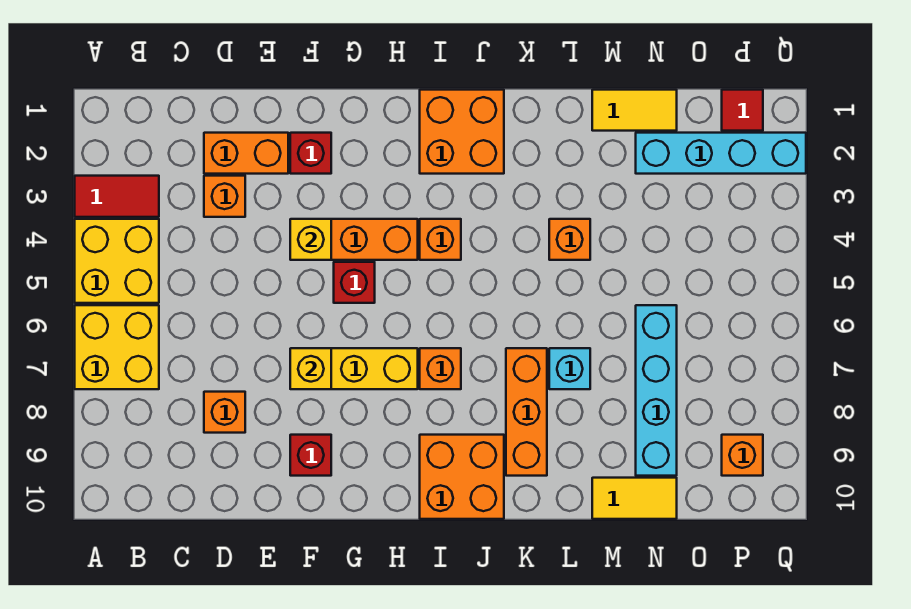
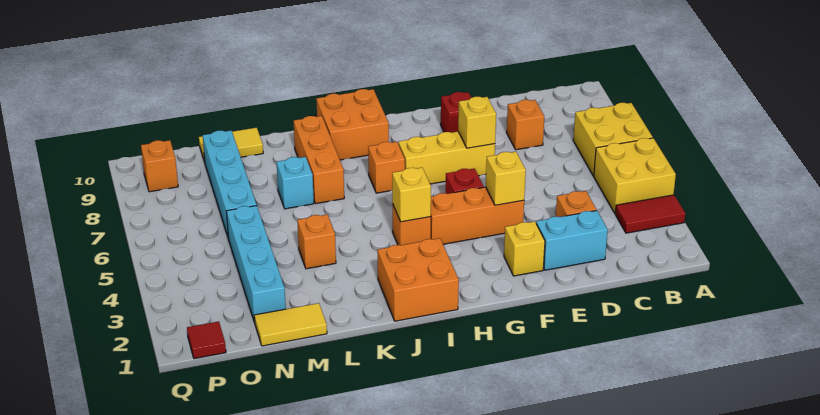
orange 1x2 brick [204,133,288,174] -> cyan 1x2 brick [536,210,608,270]
red 1x1 brick [290,133,331,174] -> yellow 1x1 brick [504,221,545,276]
none -> yellow 1x1 brick [392,168,431,222]
cyan 1x4 brick [636,133,806,174] -> cyan 1x4 brick turned to [226,206,286,323]

